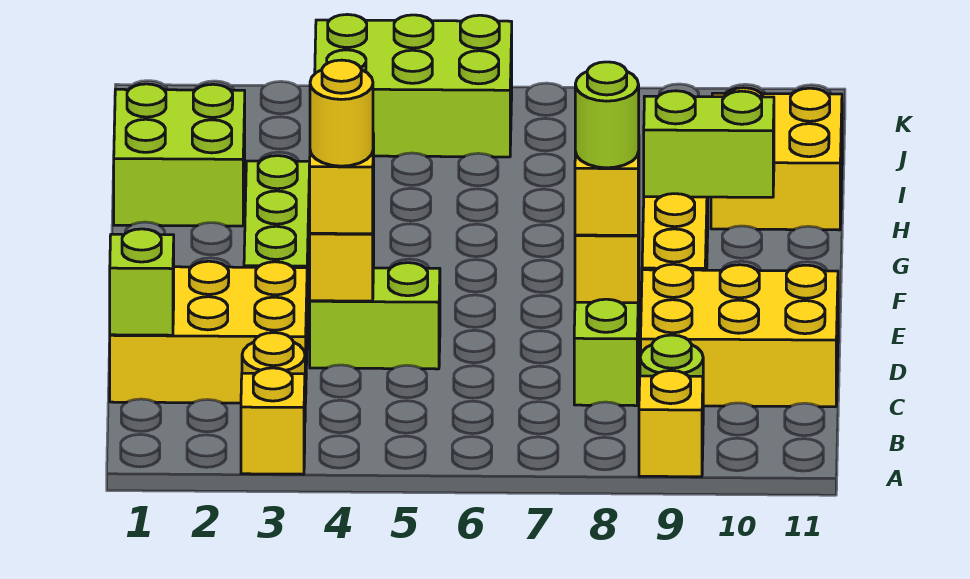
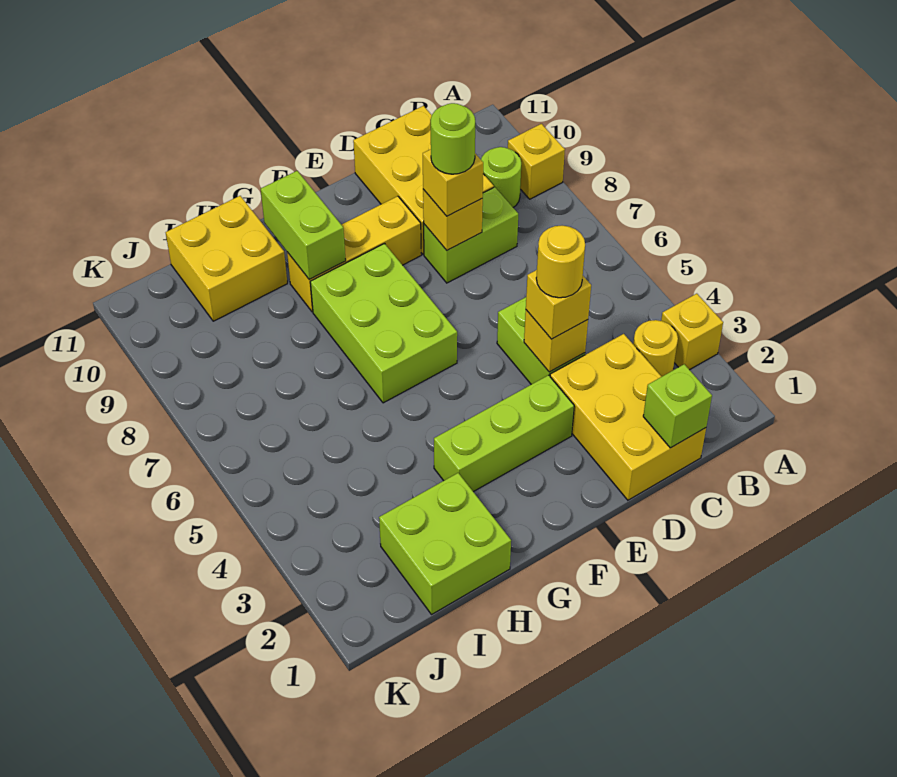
lime 2x3 brick [315,14,512,157] -> lime 2x3 brick moved to [310,244,457,403]

